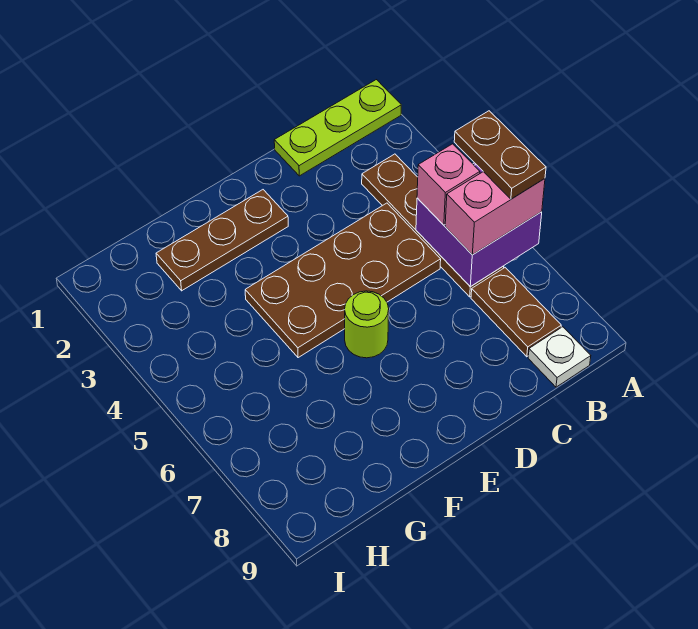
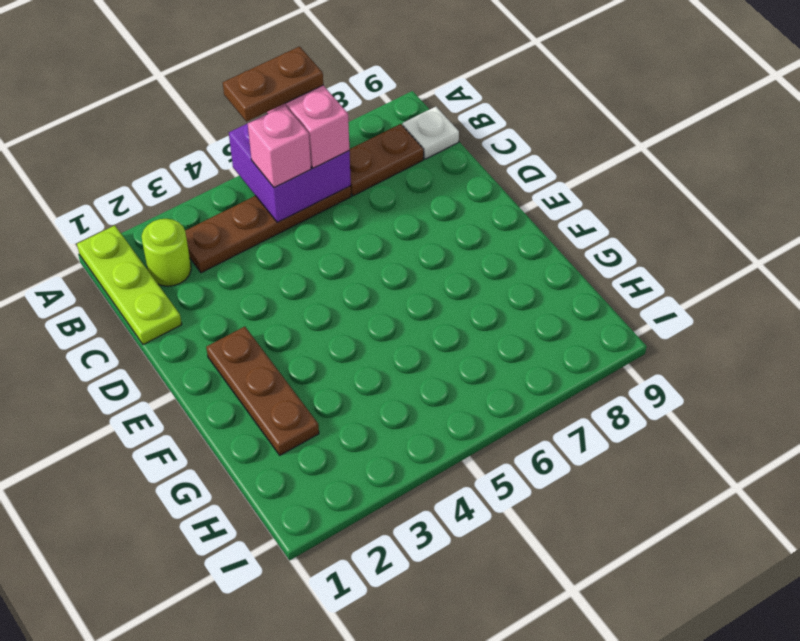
brown 2x4 plate [245,203,441,358] -> none
lime 1x1 round brick [345,291,389,358] -> lime 1x1 round brick moved to [142,219,191,286]

